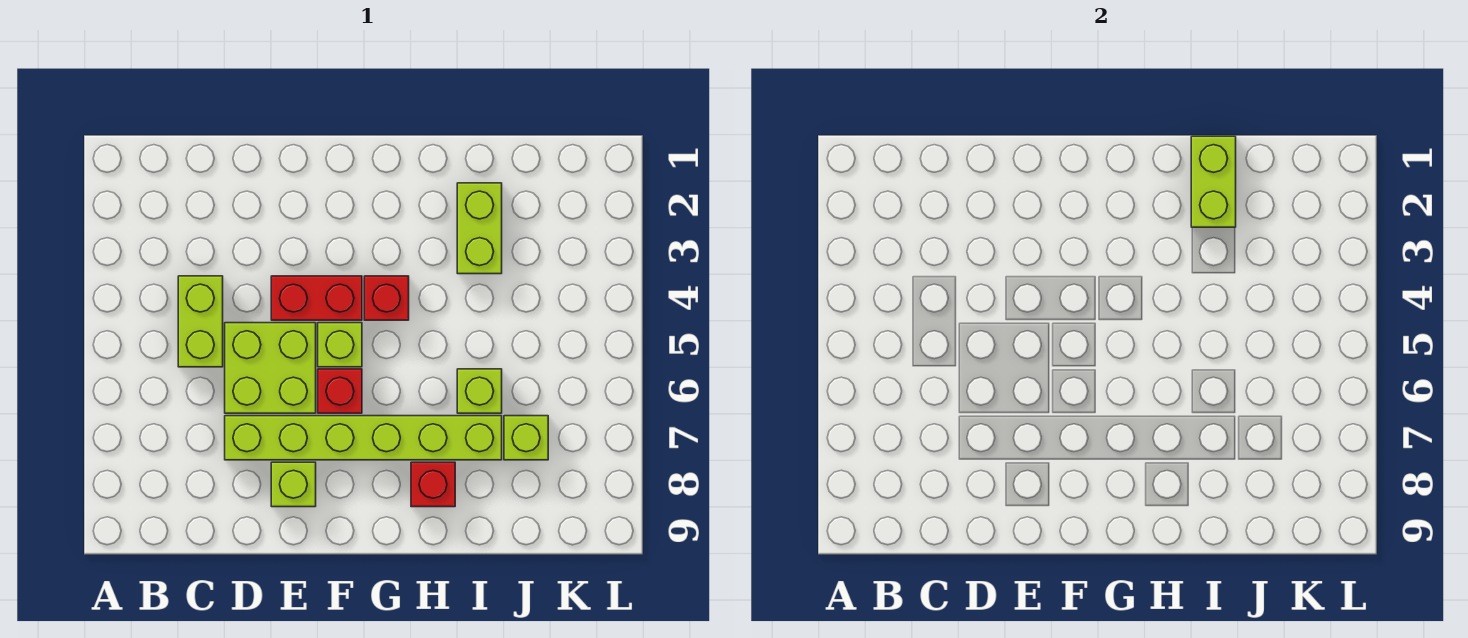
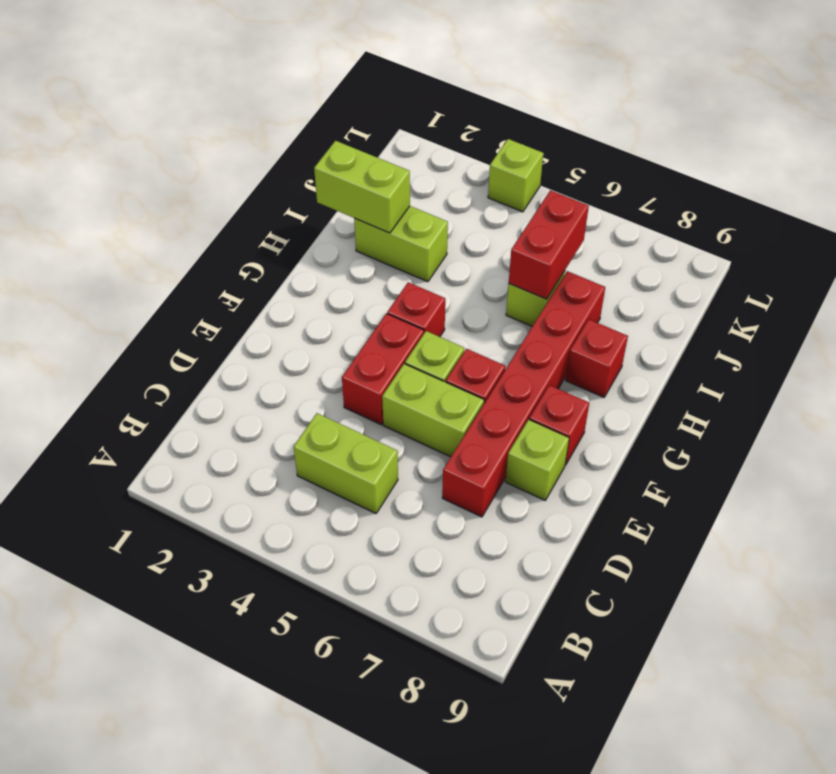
lime 2x2 brick [225,323,316,413] -> lime 1x2 brick [382,364,484,457]
lime 1x6 brick [225,416,502,460] -> red 1x6 brick [442,271,605,517]
none -> red 1x1 brick [529,385,589,465]
none -> red 1x2 brick [509,190,589,299]
lime 1x1 brick [504,416,548,460] -> lime 1x1 brick moved to [488,139,543,212]

